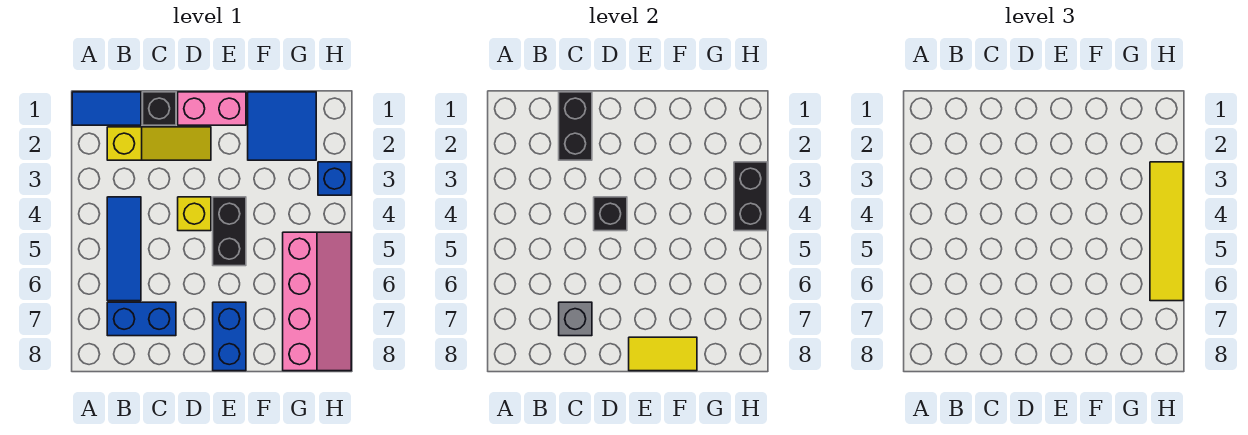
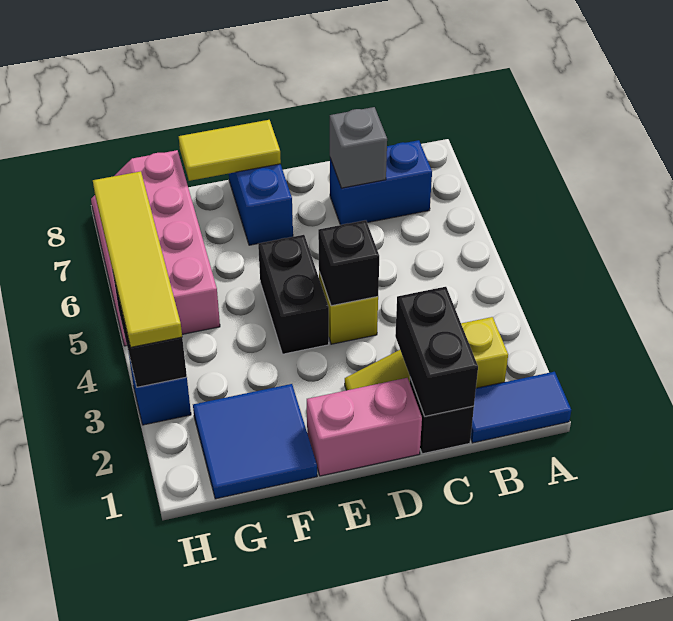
blue 1x3 tile [107,197,141,301] -> none

